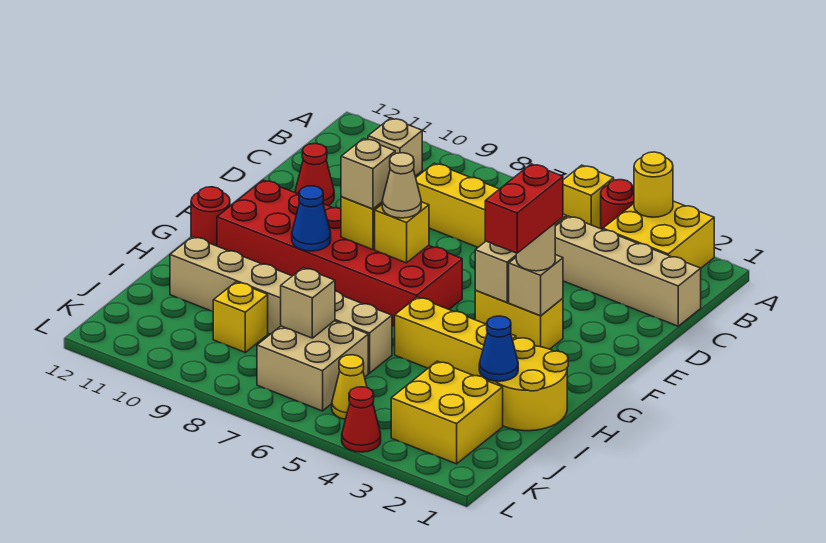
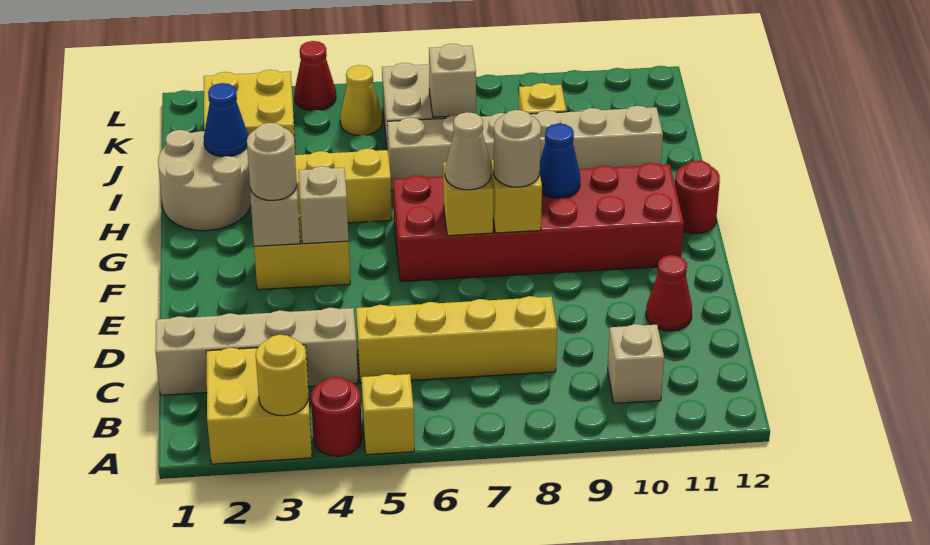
red 1x2 brick [485,164,563,253] -> none
tan 1x1 brick [341,138,395,209] -> tan 1x1 round brick [494,110,541,187]
yellow 2x2 round brick [487,338,568,431] -> tan 2x2 round brick [158,130,251,231]

